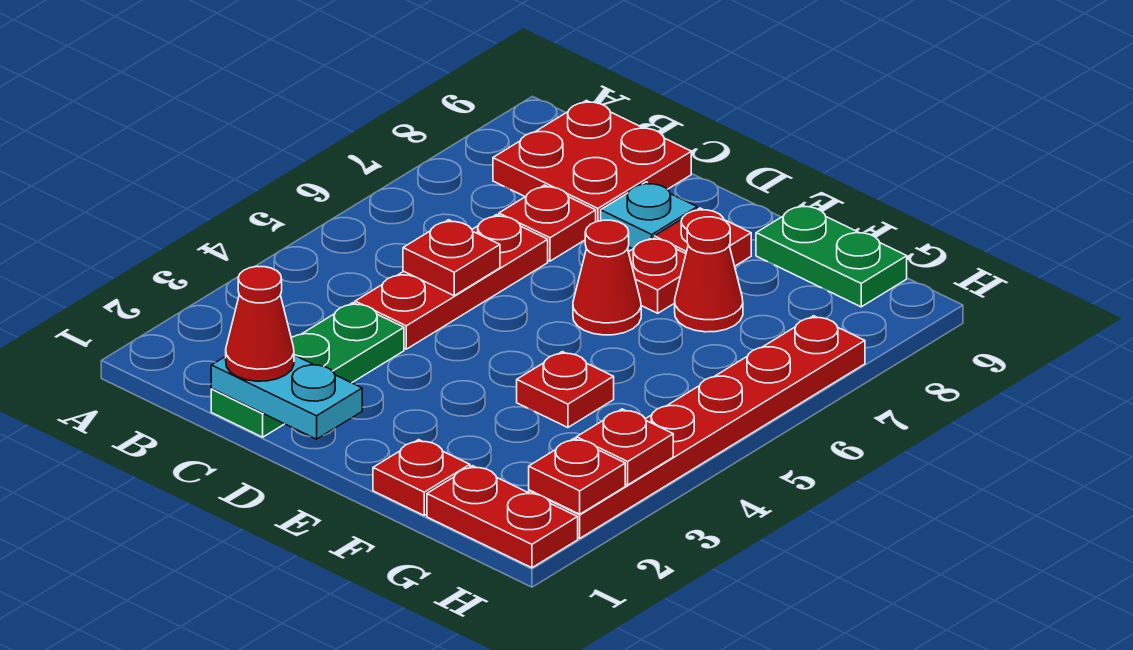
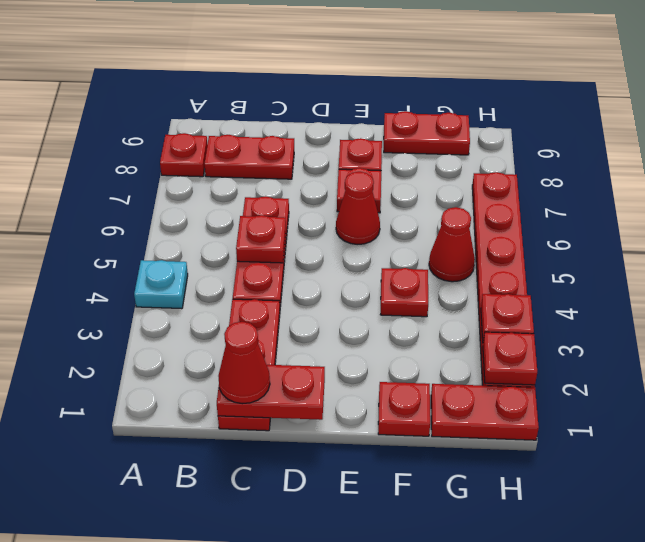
red 2x2 plate [493,100,691,222] -> red 1x2 plate [204,135,294,179]
green 1x3 plate [211,303,404,437] -> red 1x3 plate [218,299,280,431]
cyan 1x2 plate [211,355,362,439] -> red 1x2 plate [217,365,325,420]
red 1x1 plate [499,185,596,261] -> red 1x1 plate moved to [160,133,207,177]
cyan 1x1 plate [601,182,697,249] -> cyan 1x1 plate moved to [134,260,188,309]
red 1x1 cone [675,217,743,332] -> red 1x1 cone moved to [429,207,475,282]
green 1x2 plate [756,205,907,307] -> red 1x2 plate [384,111,470,155]

